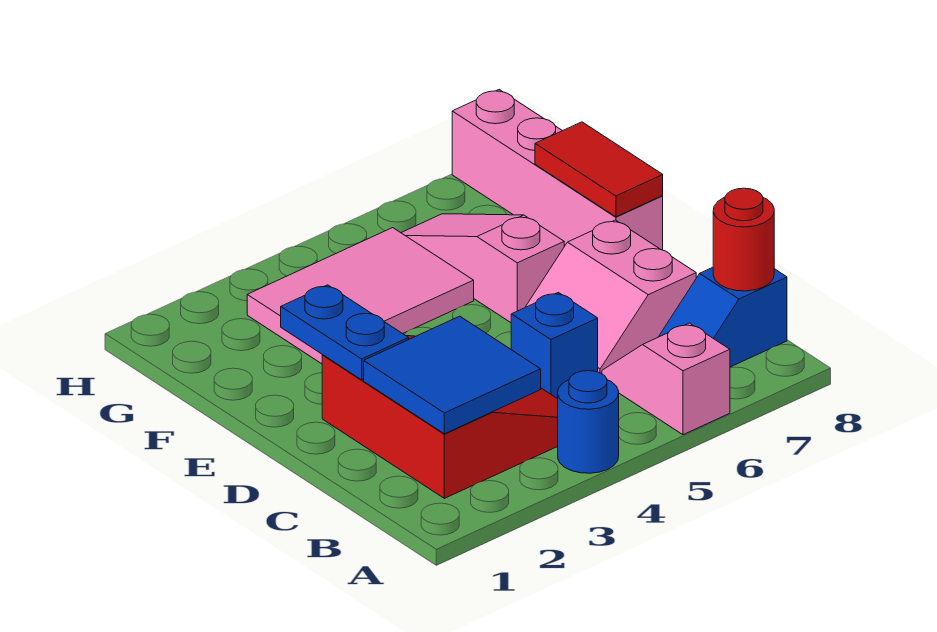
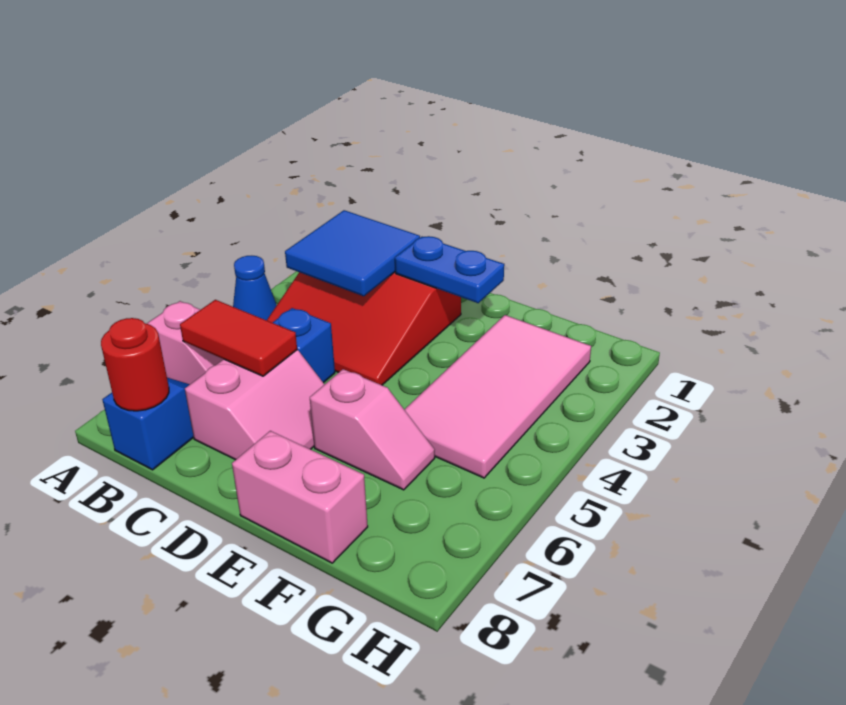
blue 1x1 round brick [558,371,619,473] -> blue 1x1 cone [233,256,277,320]
pink 2x2 slope [526,220,696,374] -> pink 2x2 slope turned to [185,350,325,460]
pink 1x3 slope [401,214,564,323] -> pink 1x2 slope [310,369,435,490]
pink 1x4 brick [452,90,663,250] -> pink 1x2 brick [232,431,368,563]
red 1x2 tile [535,122,663,217] -> red 1x2 tile moved to [180,300,297,376]
pink 2x3 tile [247,228,474,364] -> pink 2x4 tile [404,315,591,478]

